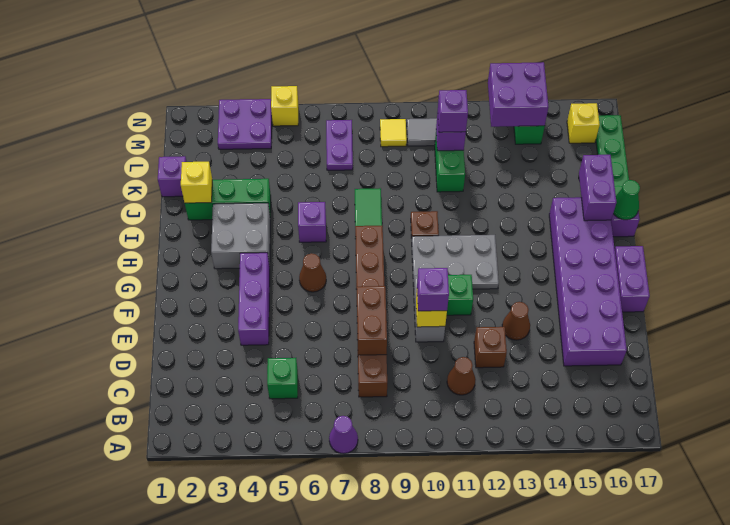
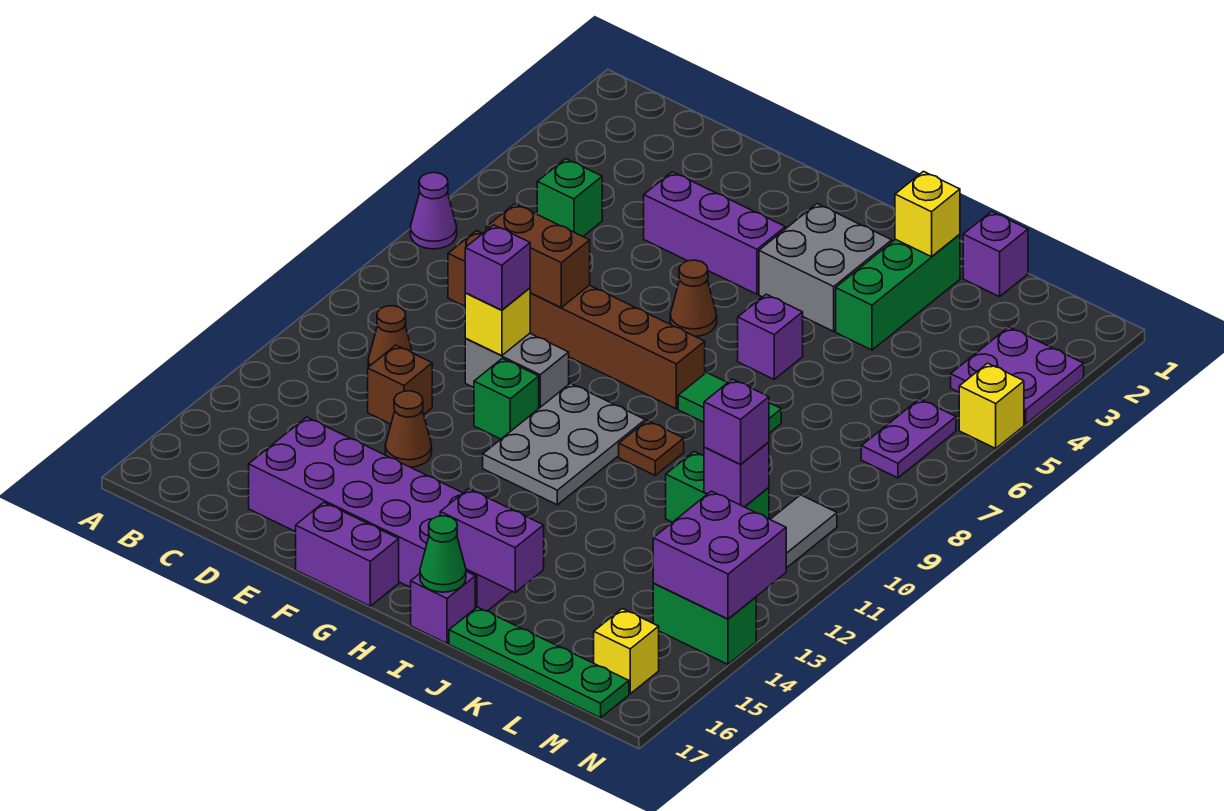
purple 1x2 plate [326,120,353,170] -> purple 1x2 plate turned to [861,399,956,478]
yellow 1x1 tile [380,119,407,147] -> none

